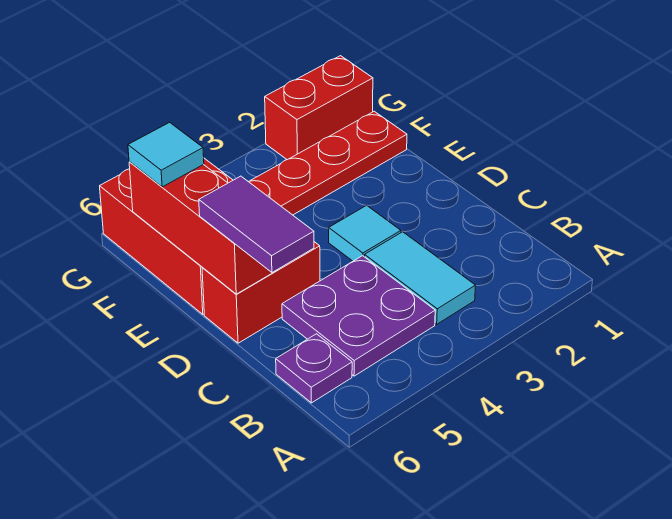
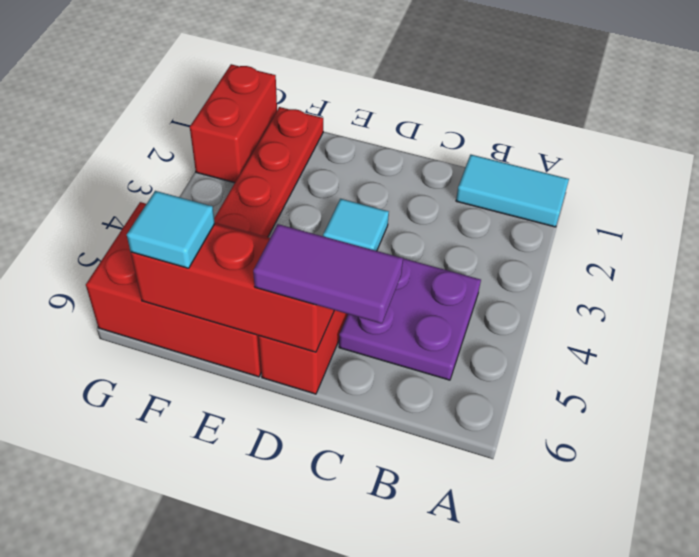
cyan 1x2 tile [365,232,476,324] -> cyan 1x2 tile moved to [456,155,569,227]
purple 1x1 plate [276,334,352,403] -> none

